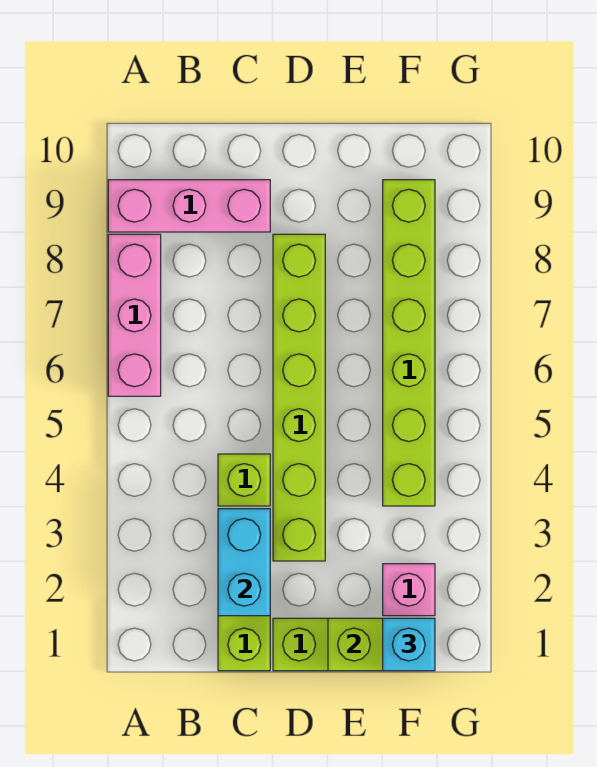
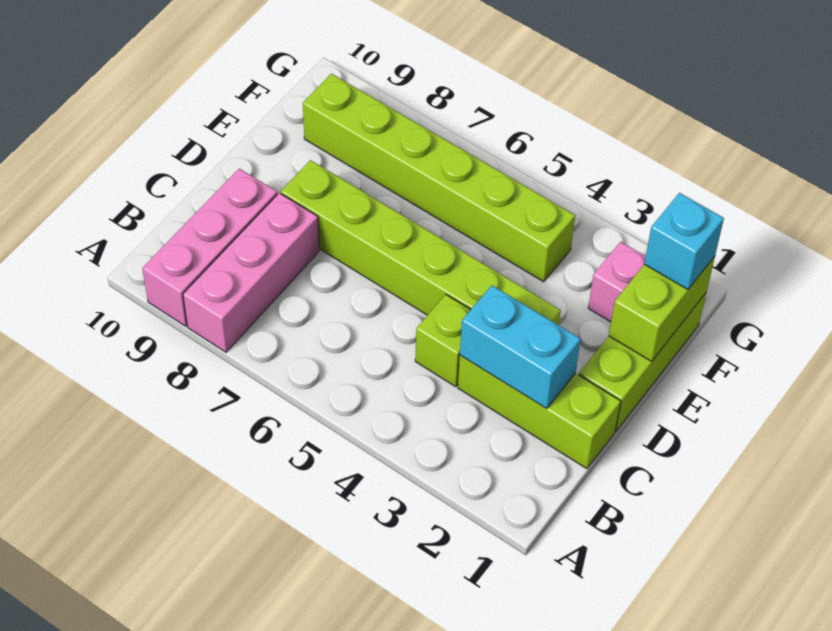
pink 1x3 brick [108,234,161,396] -> pink 1x3 brick turned to [183,193,319,352]

